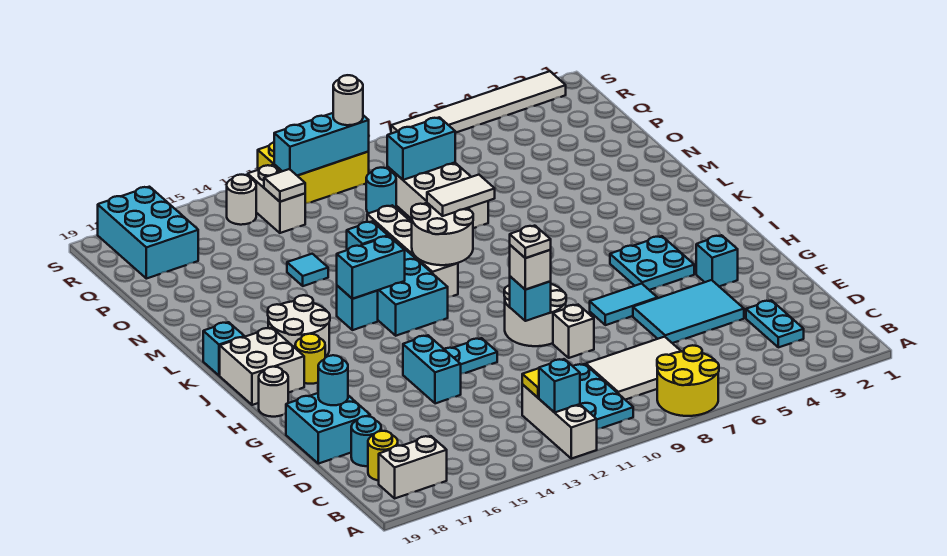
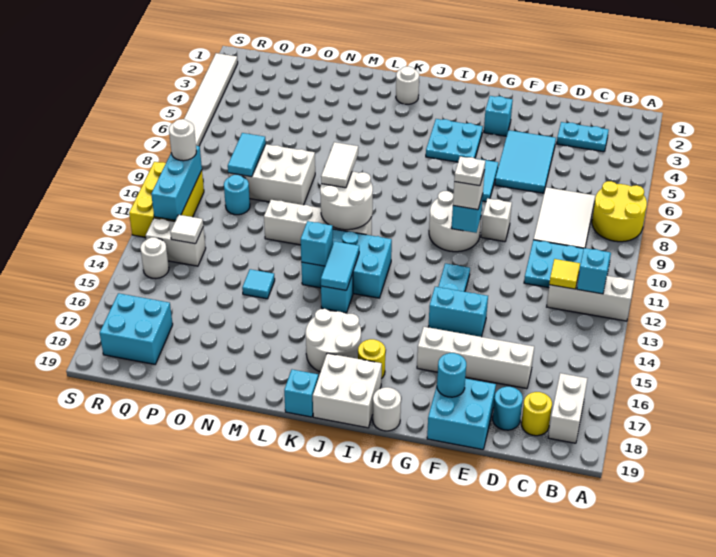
none -> white 1x4 brick [417,327,534,389]
none -> white 1x1 round brick [396,66,419,104]
cyan 1x2 brick [337,236,405,299] -> cyan 1x2 tile [321,241,359,290]
cyan 1x2 brick [387,117,455,180] -> cyan 1x2 tile [228,133,266,177]
cyan 2x3 brick [98,187,198,279] -> cyan 2x2 brick [100,293,173,364]

